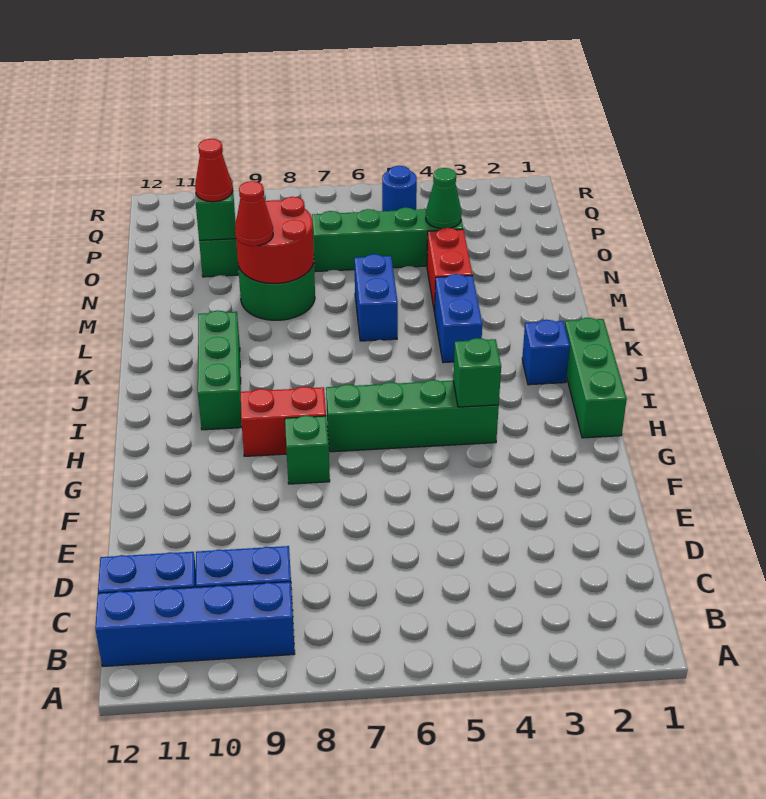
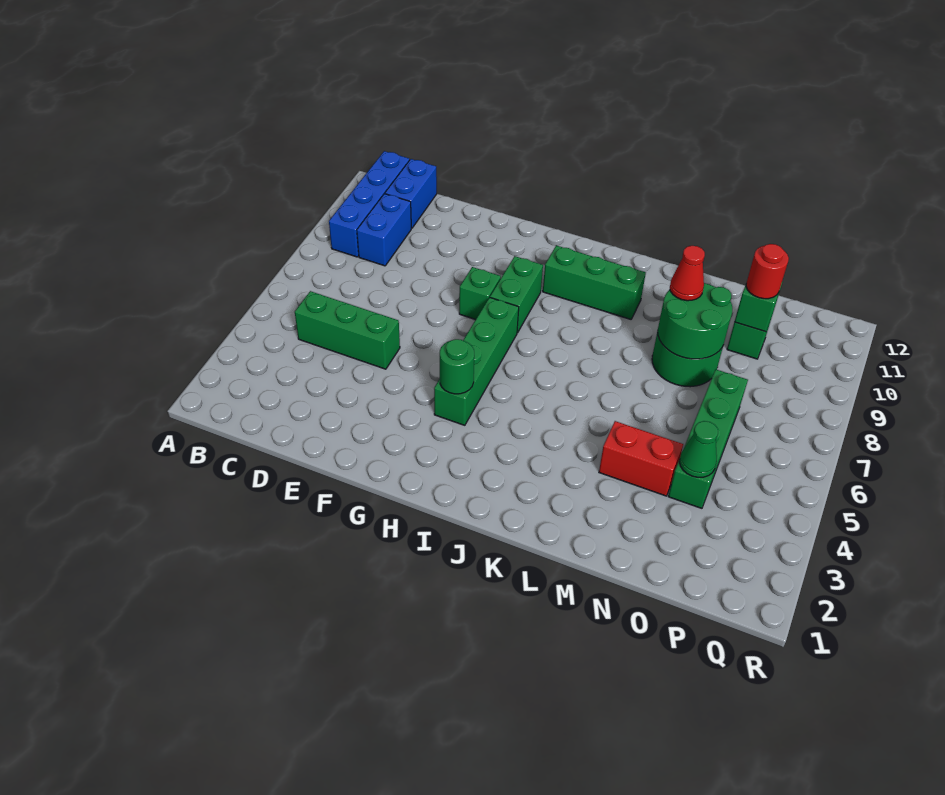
green 1x3 brick [565,318,627,438] -> green 1x3 brick moved to [295,291,400,369]
green 1x1 brick [453,338,501,407] -> green 1x1 round brick [440,339,474,394]
red 1x2 brick [241,387,326,456] -> green 1x2 brick [490,256,543,333]
blue 1x1 brick [522,320,570,385] -> none
blue 1x2 brick [435,274,482,363] -> none
blue 1x2 brick [354,254,398,341] -> none
red 2x2 round brick [235,197,314,283] -> green 2x2 round brick [658,283,732,359]
red 1x1 cone [195,139,233,202] -> red 1x1 round brick [746,244,789,299]
blue 1x1 round brick [382,166,417,211] -> none

